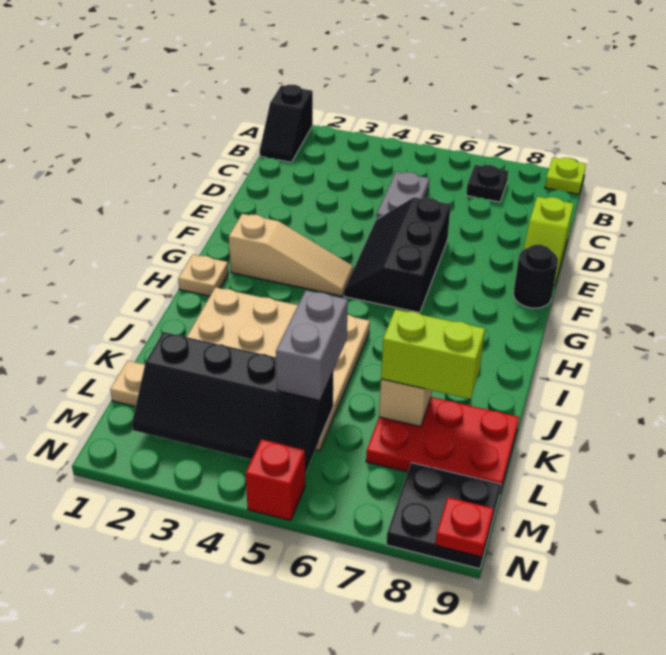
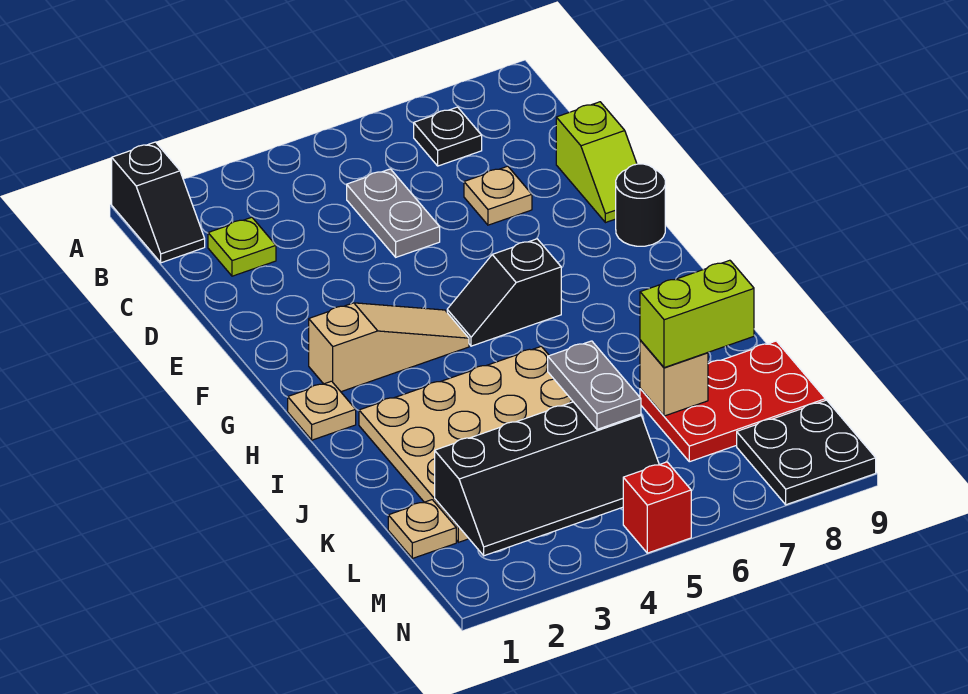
lime 1x1 plate [545,158,586,194] -> lime 1x1 plate moved to [208,217,276,276]
none -> tan 1x1 plate [464,166,532,225]
black 2x3 slope [344,197,451,313] -> black 1x2 slope [447,239,561,346]
grey 1x2 brick [276,290,348,401] -> grey 1x2 plate [548,341,641,429]
red 1x1 plate [435,497,493,557] -> none

